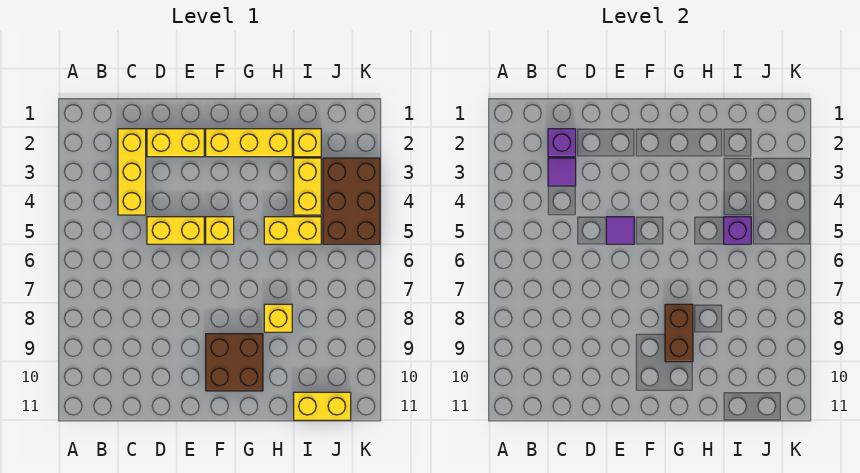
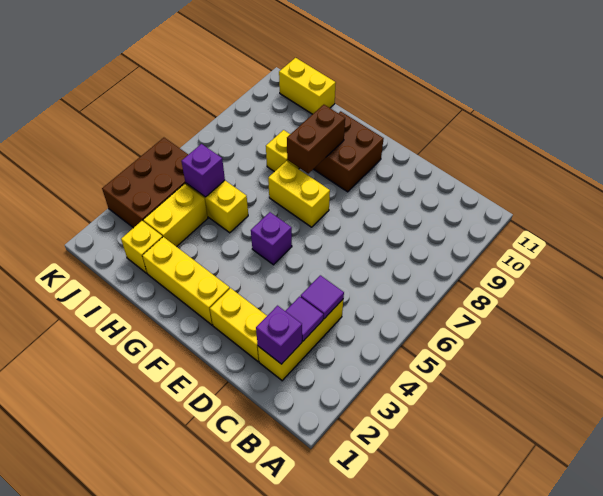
yellow 1x2 brick [147,217,204,244] -> yellow 1x2 brick moved to [268,161,330,227]
purple 1x1 tile [606,217,634,244] -> purple 1x1 tile moved to [301,275,344,319]
yellow 1x1 brick [206,217,234,244] -> purple 1x1 brick [251,212,292,265]

